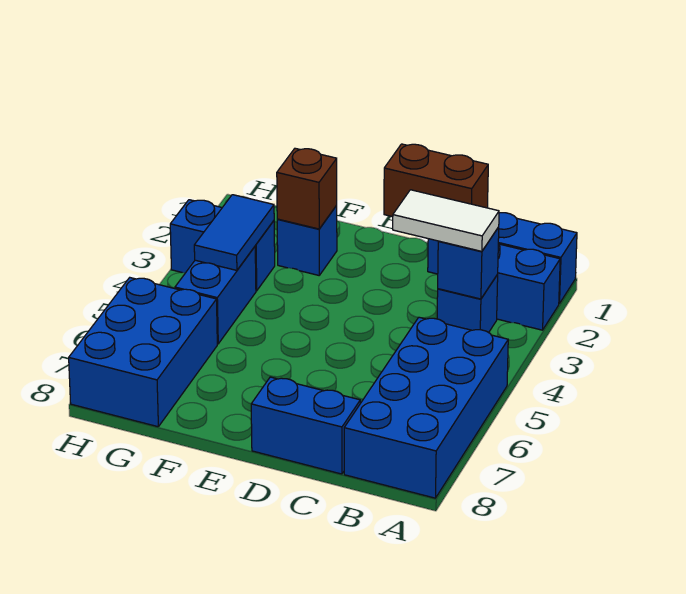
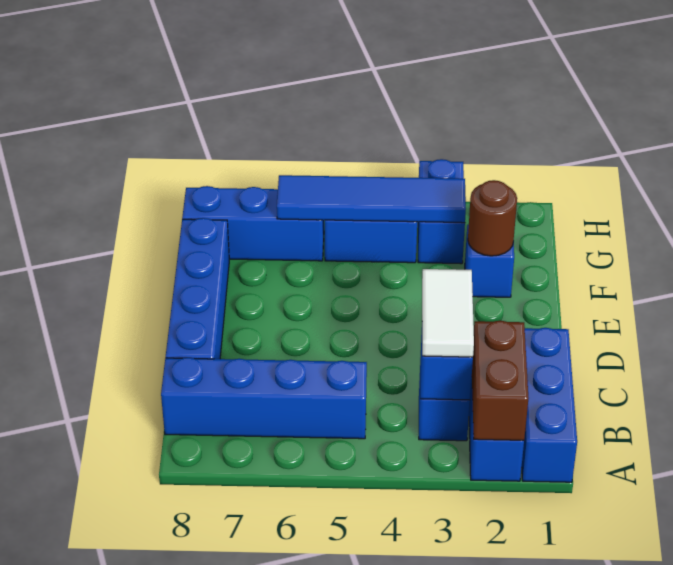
blue 2x4 brick [344,317,508,498] -> blue 1x4 brick [161,358,367,439]
brown 1x2 brick [384,144,488,217] -> brown 1x2 brick moved to [472,321,528,440]
blue 1x2 brick [251,377,360,474] -> blue 1x4 brick [166,218,229,359]
brown 1x1 brick [277,148,337,229] -> brown 1x1 round brick [468,180,517,256]
blue 1x2 tile [194,195,274,270] -> blue 1x4 tile [277,175,466,223]
blue 2x3 brick [69,278,217,427] -> blue 1x3 brick [182,186,324,261]

